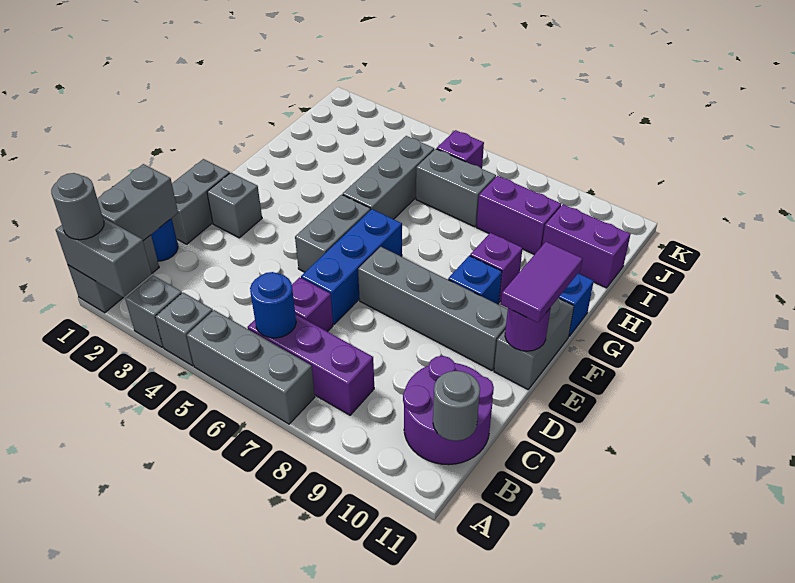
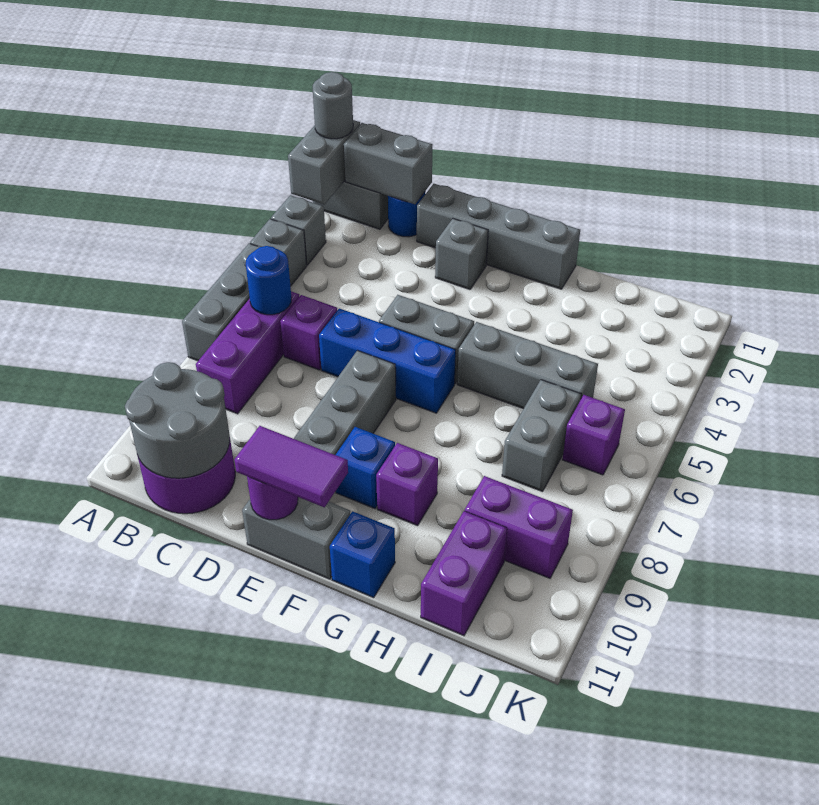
grey 1x1 round brick [433,371,480,441] -> grey 2x2 round brick [125,362,230,478]
grey 1x2 brick [172,159,230,244] -> grey 1x4 brick [417,184,580,289]
purple 1x2 brick [476,176,561,255] -> purple 1x2 brick turned to [465,476,573,578]

